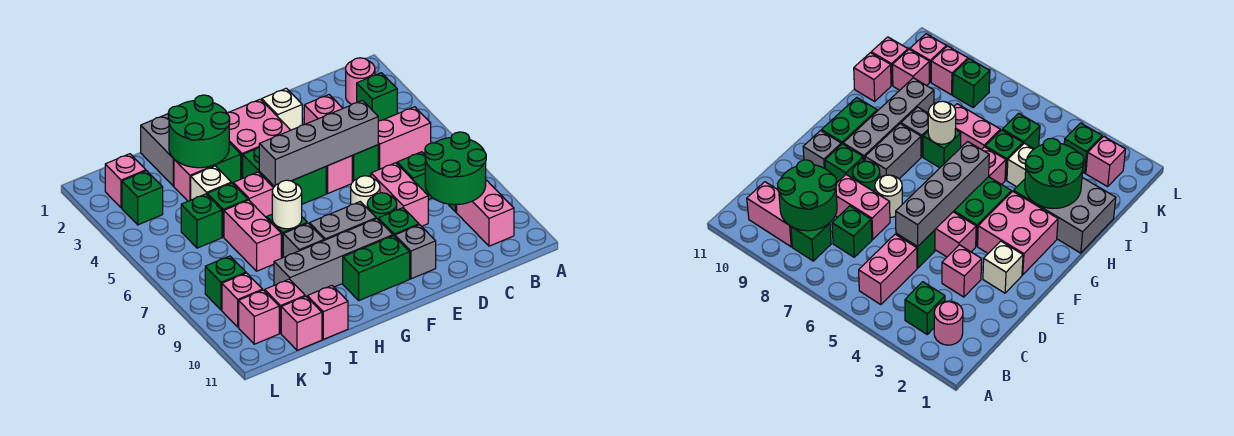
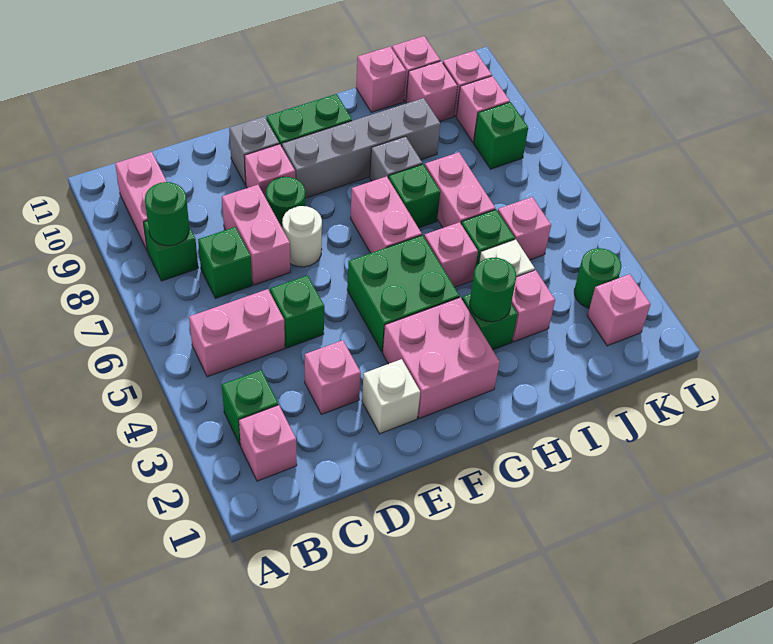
pink 1x1 round brick [346,58,375,104] -> pink 1x1 brick [239,405,297,481]
green 2x2 round brick [425,132,486,205] -> green 1x1 round brick [145,182,189,246]
grey 1x4 brick [259,101,378,187] -> none
pink 1x2 brick [326,156,352,193] -> pink 1x2 brick moved to [350,176,422,253]
green 1x1 brick [378,208,419,236] -> pink 1x1 brick [244,144,295,198]
grey 1x2 brick [309,202,376,240] -> none
grey 2x2 brick [141,114,174,186] -> none
green 2x2 round brick [168,95,230,168] -> green 1x1 round brick [470,258,516,322]
white 1x1 round brick [272,180,302,229] -> none
green 1x1 brick [181,194,222,248] -> pink 1x1 brick [498,197,551,260]
green 1x1 brick [122,171,163,225] -> green 1x1 round brick [574,248,621,308]

